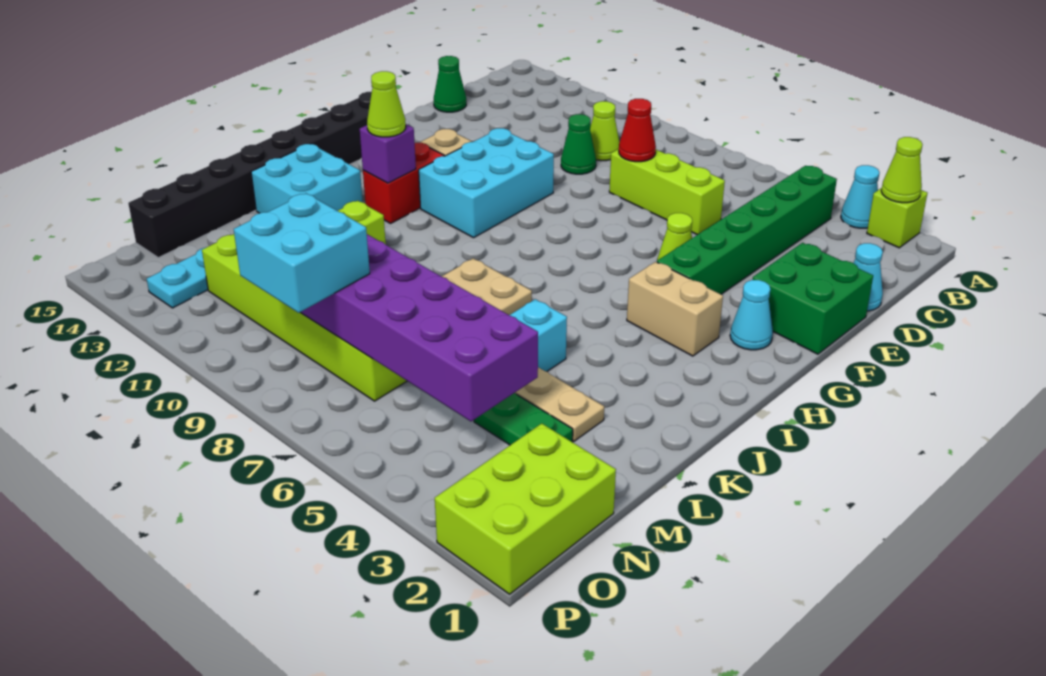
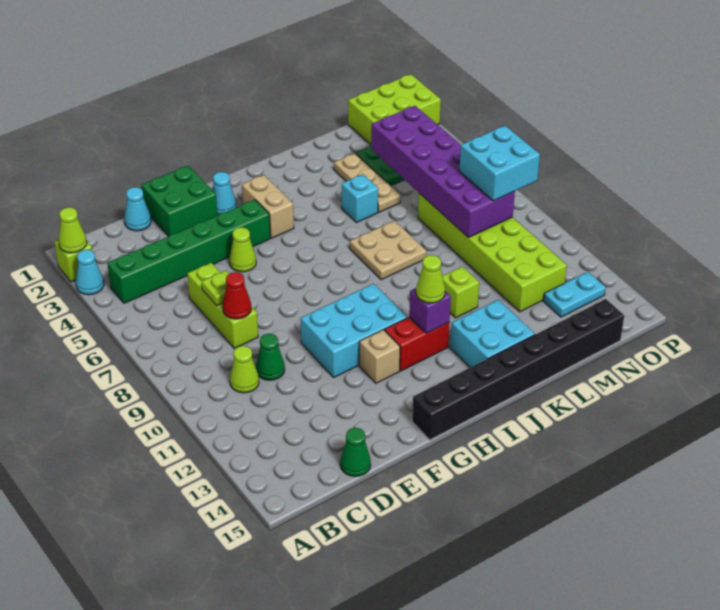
none -> lime 1x1 plate [202,270,229,305]

